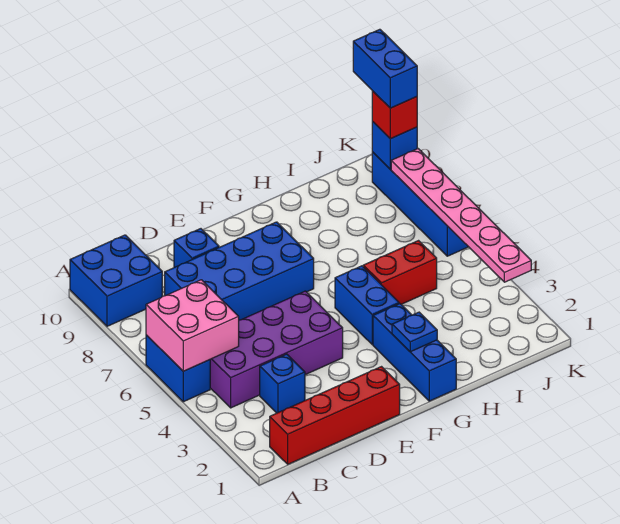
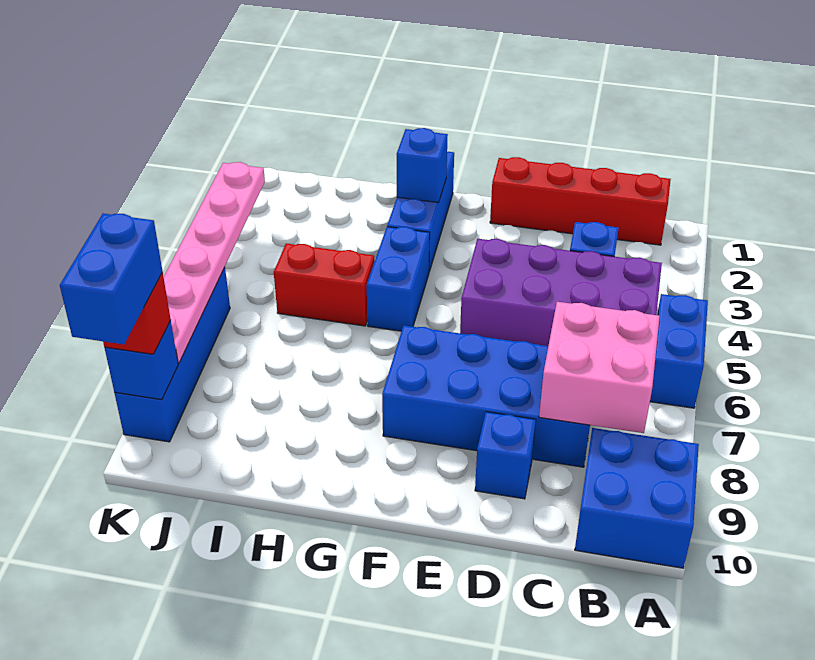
pink 2x2 brick [146,280,239,371] -> pink 2x2 brick moved to [539,302,660,433]
blue 1x1 plate [392,312,437,352] -> blue 1x1 brick [397,128,448,203]

